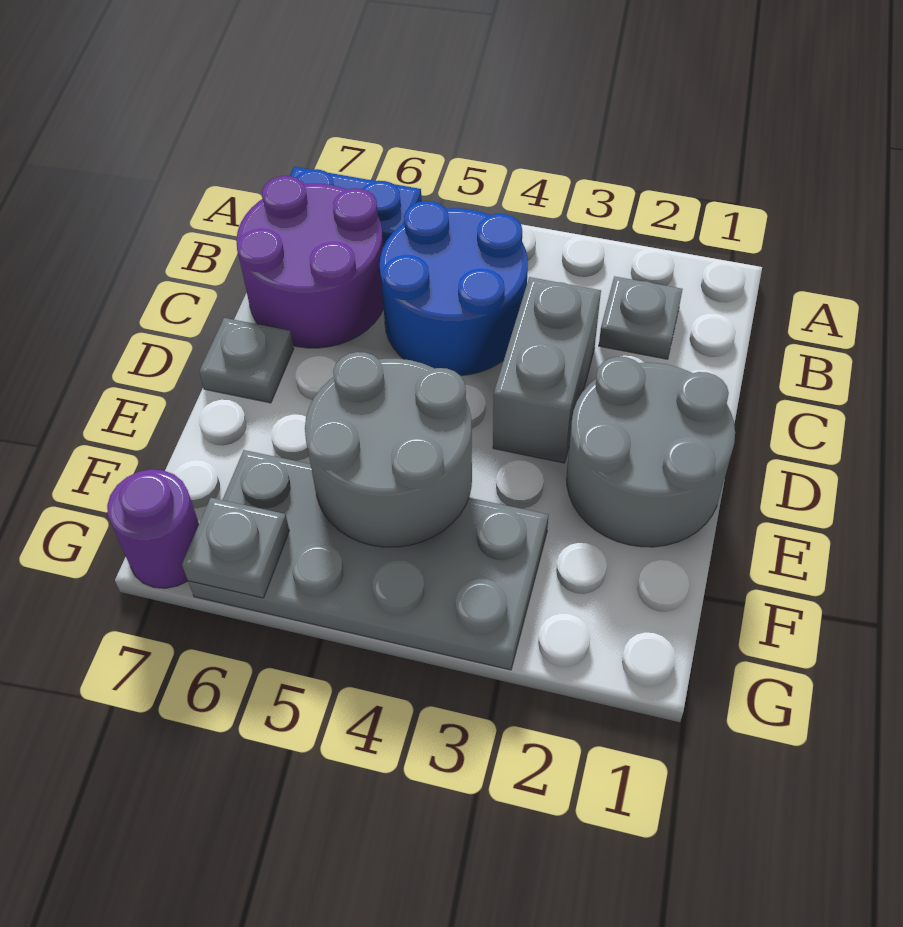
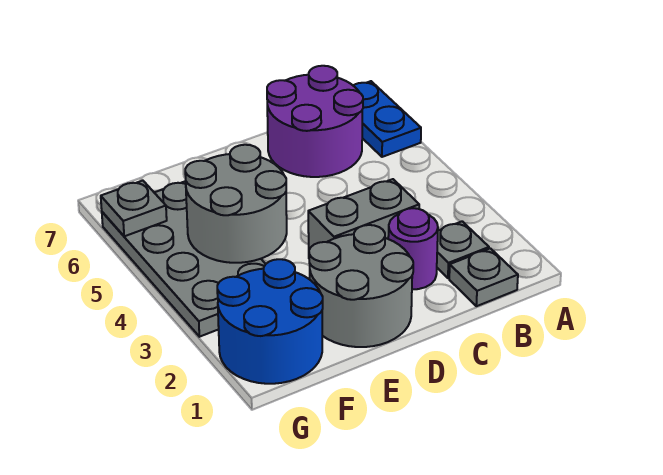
blue 2x2 round brick [380,201,528,376] -> blue 2x2 round brick moved to [217,259,323,384]
grey 1x1 plate [199,318,294,403] -> grey 1x1 plate moved to [449,248,518,306]
purple 1x1 round brick [107,469,199,588] -> purple 1x1 round brick moved to [388,208,438,289]

